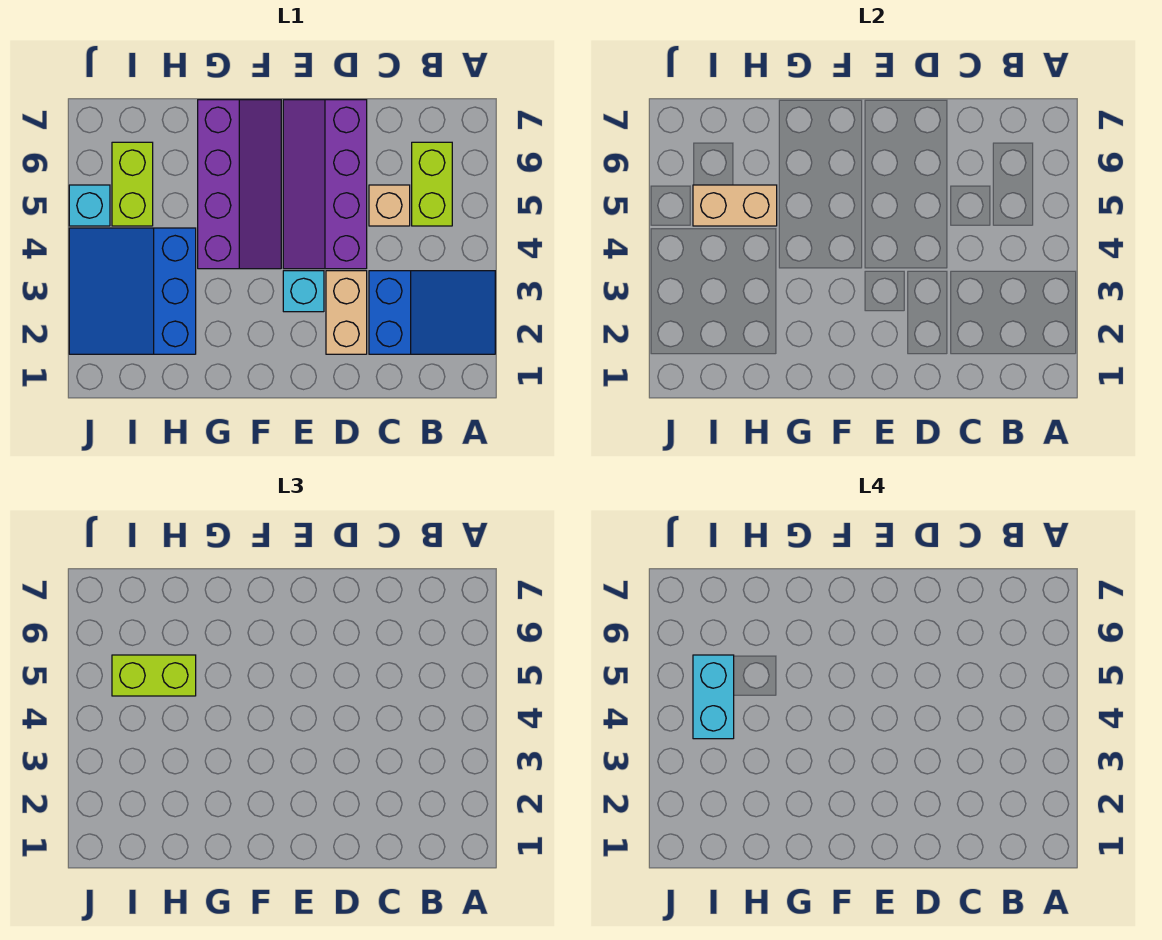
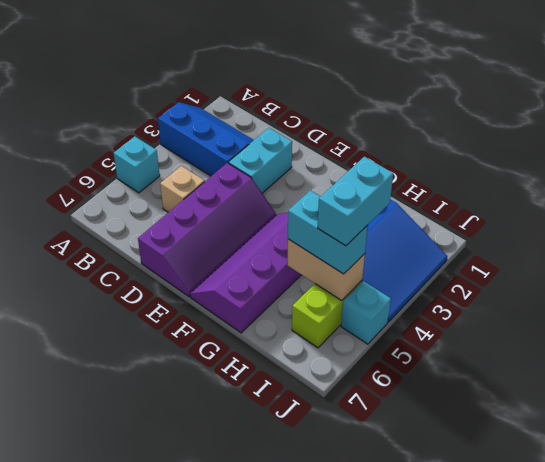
blue 2x3 slope [369,271,495,354] -> blue 2x3 slope turned to [158,102,254,176]
lime 1x2 brick [412,142,452,226] -> none
tan 1x2 brick [326,271,367,354] -> cyan 1x2 brick [228,128,292,193]
cyan 1x1 brick [283,271,324,312] -> cyan 1x1 brick moved to [114,136,160,193]
lime 1x2 brick [112,655,196,696] -> cyan 1x2 brick [288,191,368,274]

